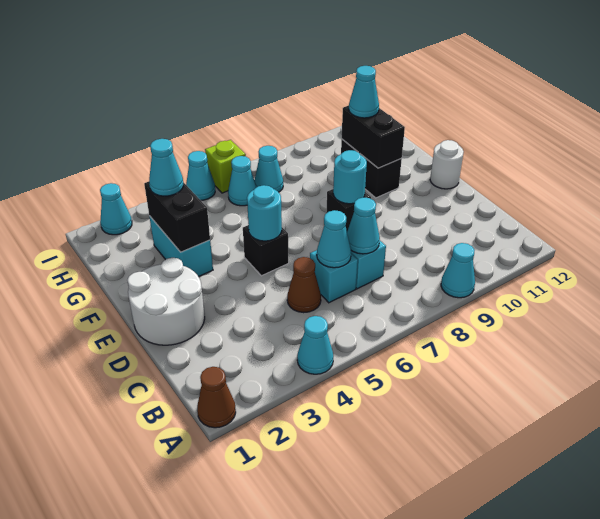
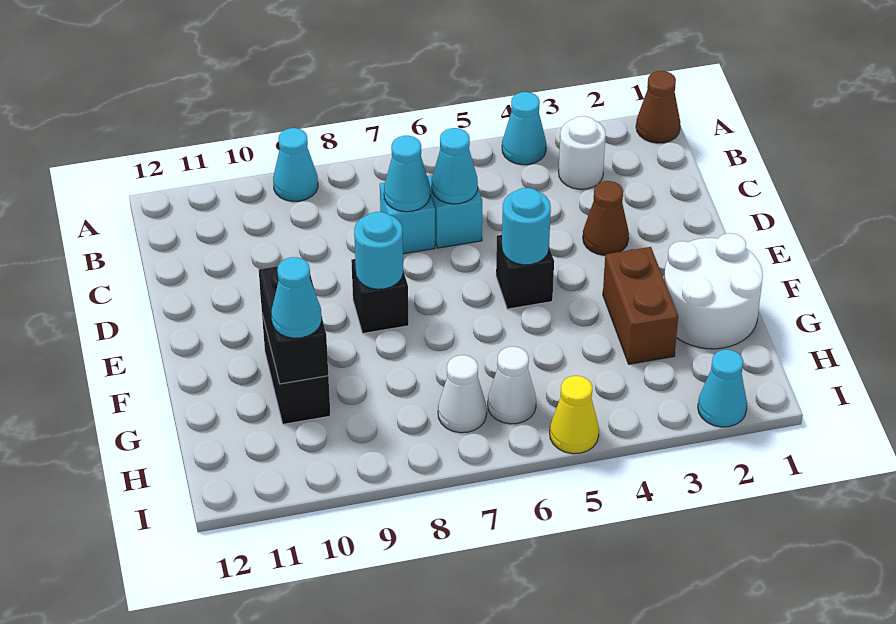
brown 1x1 cone [287,257,321,313] -> brown 1x1 cone moved to [583,181,629,255]
white 2x2 round brick [127,258,205,345] -> white 2x2 round brick moved to [664,233,763,349]
white 1x1 round brick [430,140,464,189] -> white 1x1 round brick moved to [559,116,606,189]
cyan 1x2 brick [149,216,213,277] -> brown 1x2 brick [603,247,678,364]
black 1x2 brick [144,182,210,252] -> none
cyan 1x1 cone [149,139,183,196] -> none
cyan 1x1 cone [228,156,256,206] -> white 1x1 cone [488,347,536,424]
cyan 1x1 cone [254,146,283,192] -> white 1x1 cone [438,355,487,433]
cyan 1x1 cone [186,151,215,200] -> yellow 1x1 cone [550,376,599,454]
lime 1x1 brick [205,140,246,193] -> none

